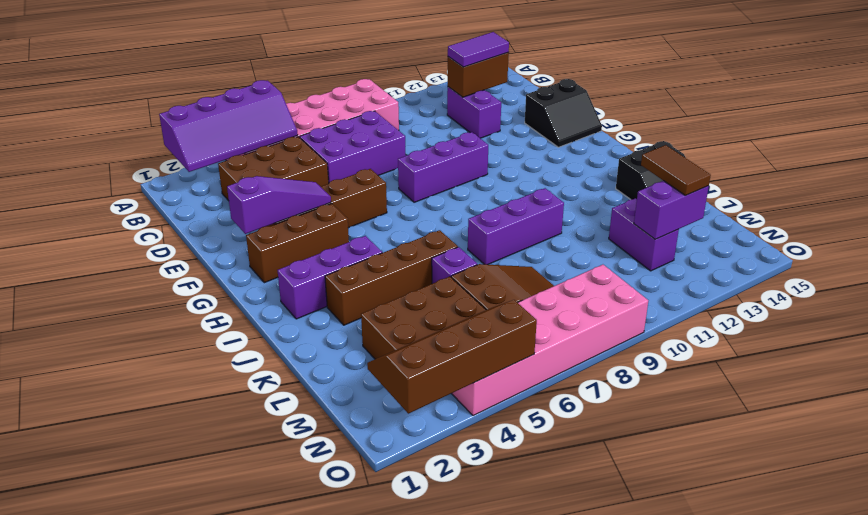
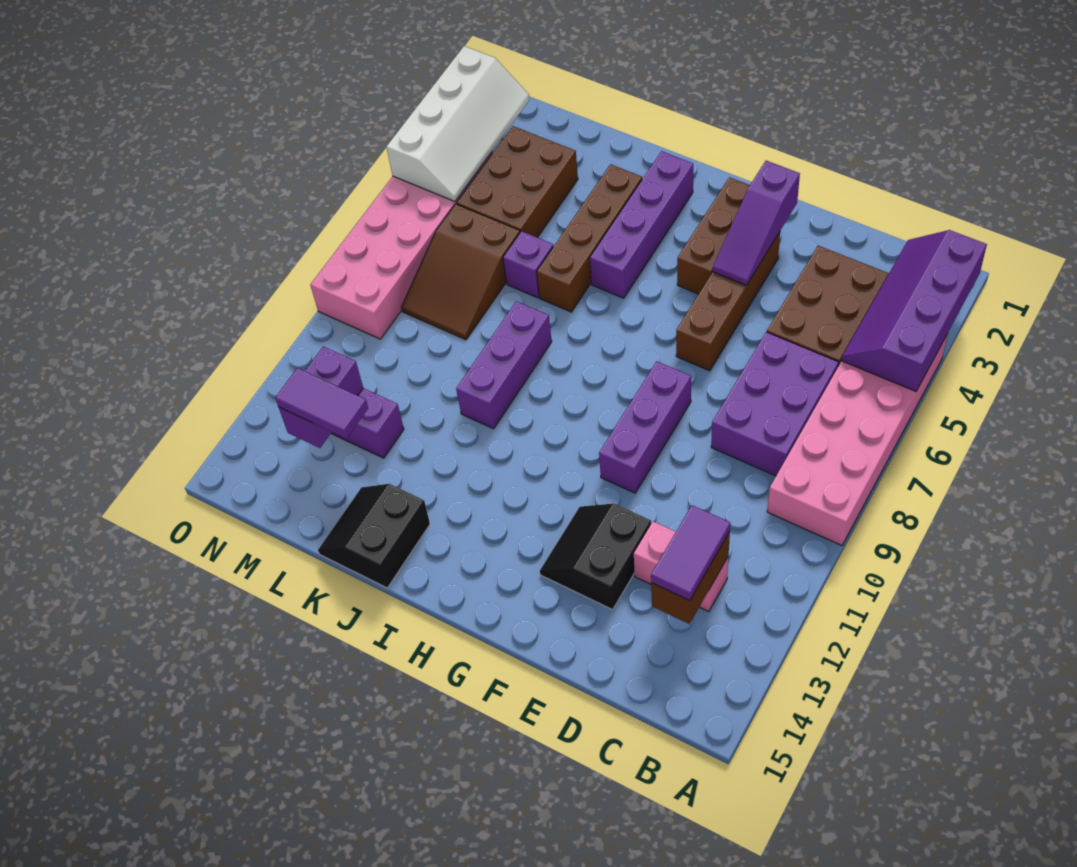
purple 1x2 brick [447,87,501,138] -> pink 1x2 brick [634,521,728,612]
black 2x2 slope [525,79,602,147] -> black 2x2 slope moved to [540,503,651,610]
purple 1x3 brick [278,236,382,319] -> purple 1x4 brick [590,151,693,298]
brown 1x2 tile [641,145,711,195] -> purple 1x2 tile [275,368,368,439]
brown 2x4 slope [367,300,537,414] -> white 2x4 slope [386,46,529,202]

